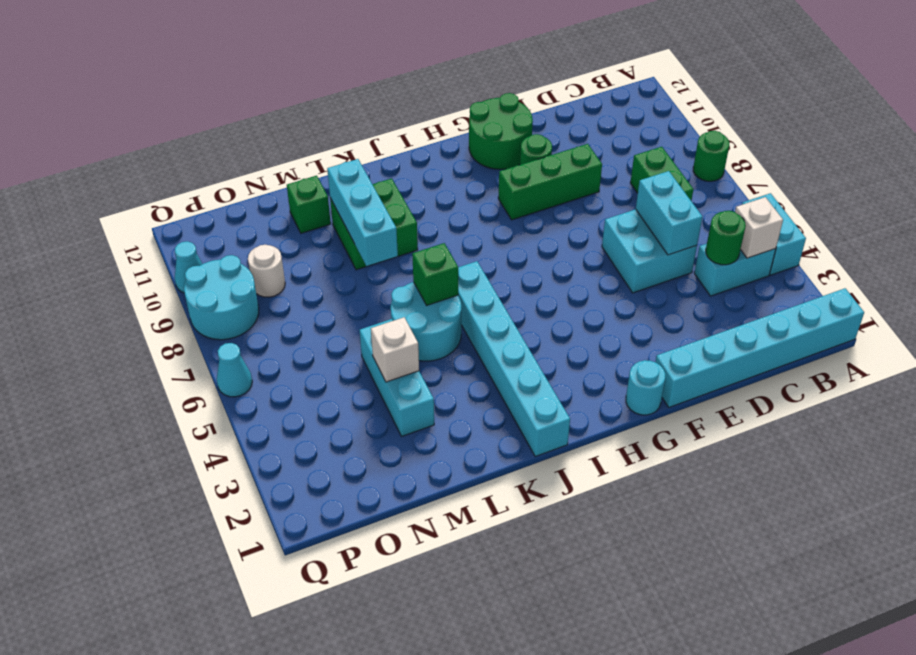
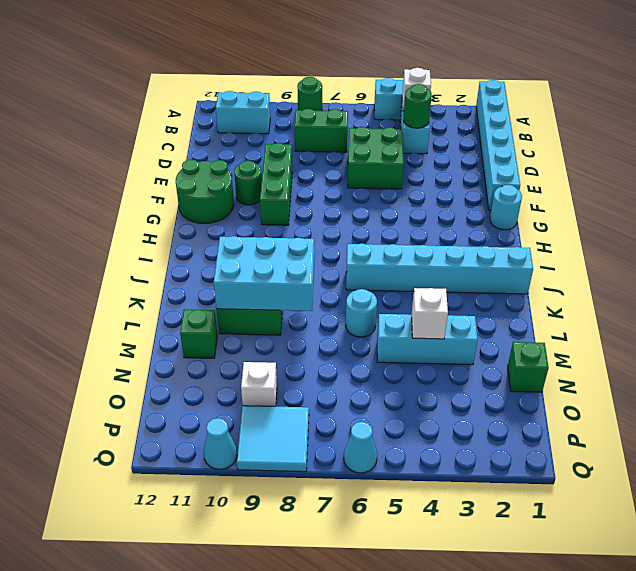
cyan 2x2 brick [602,209,697,293] -> green 2x2 brick [348,127,404,189]
cyan 1x2 brick [636,171,702,255] -> cyan 1x2 brick moved to [216,91,270,134]
cyan 2x2 round brick [391,282,461,361] -> cyan 1x1 round brick [346,289,377,337]
green 1x1 brick [412,243,458,305] -> green 1x1 brick moved to [508,342,549,392]
cyan 1x3 brick [327,159,398,266] -> cyan 2x3 brick [214,236,314,311]
white 1x1 round brick [248,245,285,297] -> white 1x1 brick [241,362,277,407]
cyan 2x2 round brick [184,255,259,340] -> cyan 2x2 tile [237,406,309,472]

